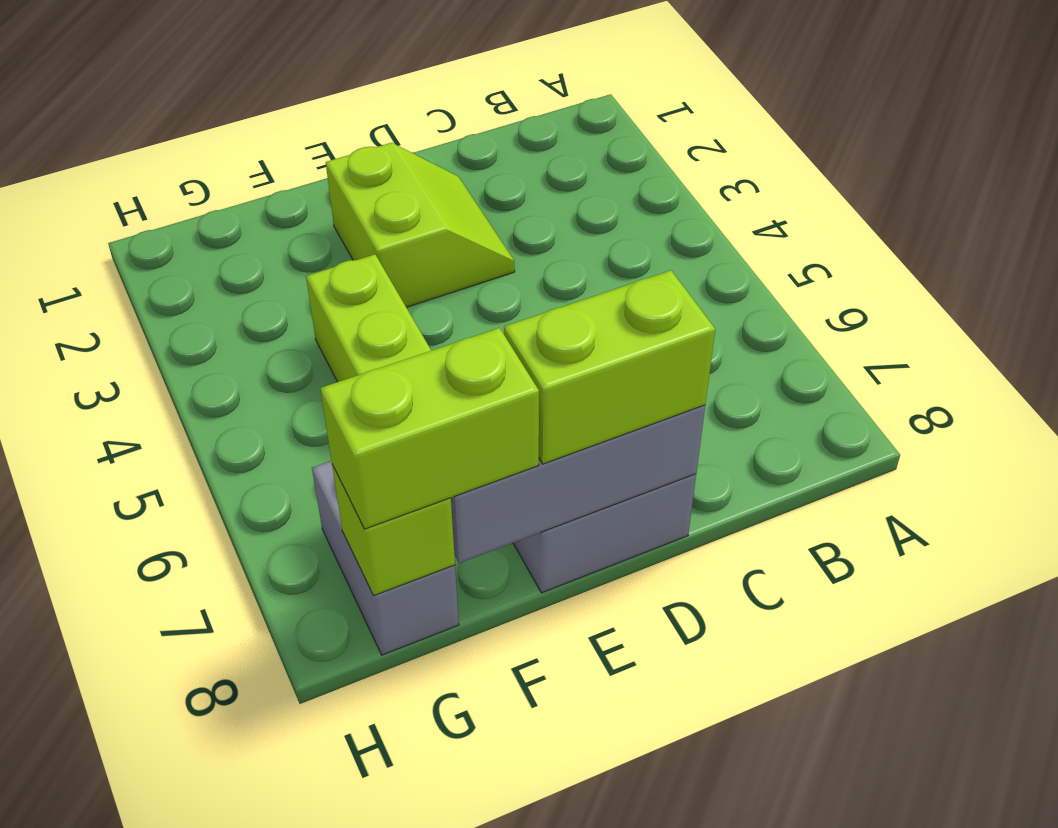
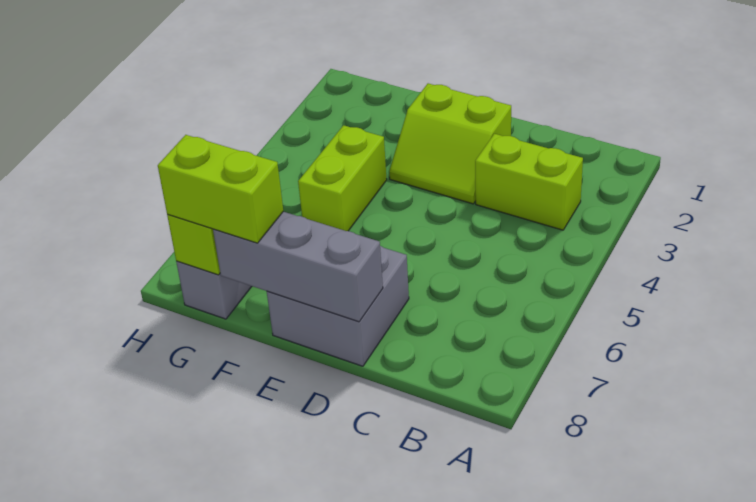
lime 2x2 slope [326,143,515,307] -> lime 2x2 slope turned to [389,83,511,204]
lime 1x2 brick [504,270,715,464] -> lime 1x2 brick moved to [475,134,583,230]

